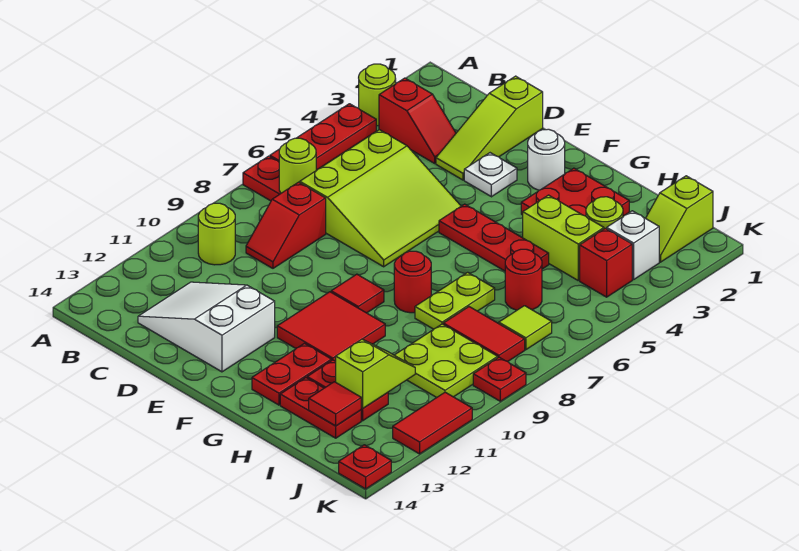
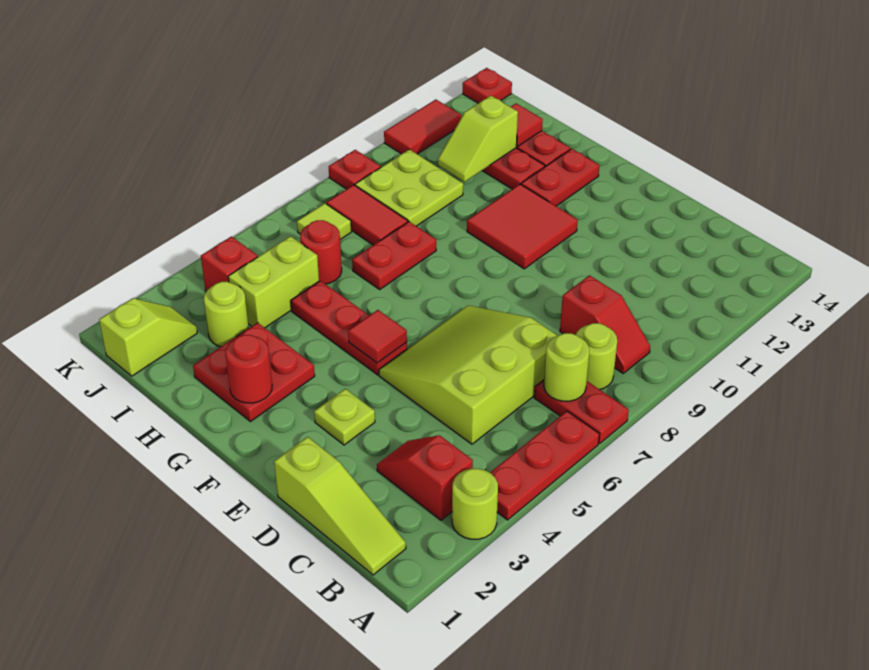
lime 1x1 round brick [198,203,235,265] -> lime 1x1 round brick moved to [576,323,617,389]
red 1x2 slope [246,182,326,268] -> red 1x2 slope turned to [560,275,650,373]
white 2x3 slope [138,282,275,372] -> none
lime 1x3 slope [436,76,543,180] -> lime 1x3 slope turned to [274,437,406,575]
white 1x1 plate [464,153,517,197] -> lime 1x1 plate [314,389,375,445]
white 1x1 round brick [528,129,565,190] -> none
red 1x1 tile [331,274,384,313] -> red 1x1 tile moved to [348,310,407,363]
red 1x1 round brick [394,251,431,313] -> red 1x1 round brick moved to [225,335,272,403]
lime 1x2 brick [523,195,604,280] -> lime 1x2 brick turned to [228,236,319,328]
lime 1x2 plate [415,272,495,329] -> red 1x2 plate [352,222,436,289]
white 1x1 brick [607,211,659,280] -> none

